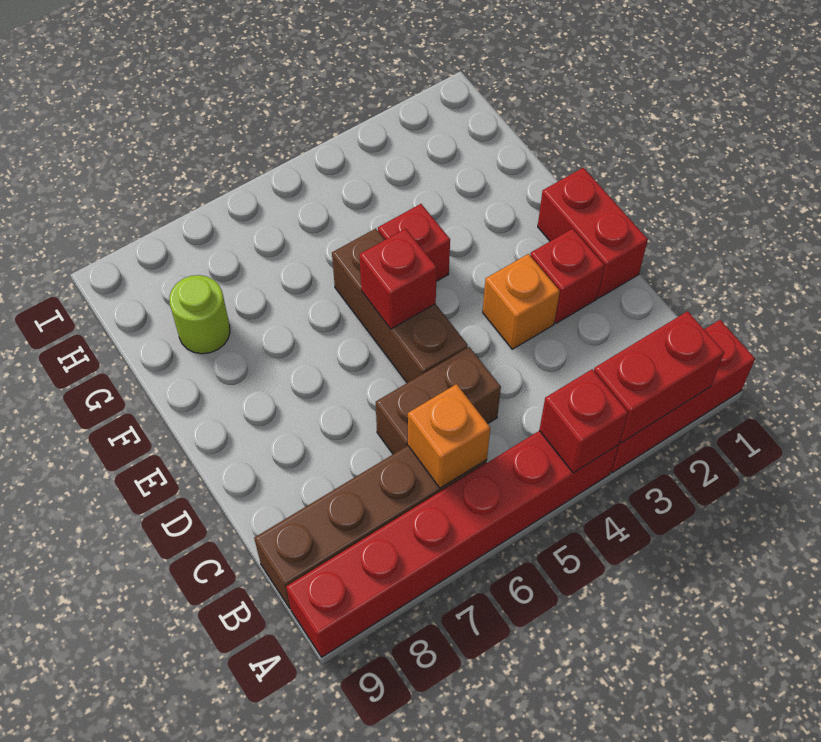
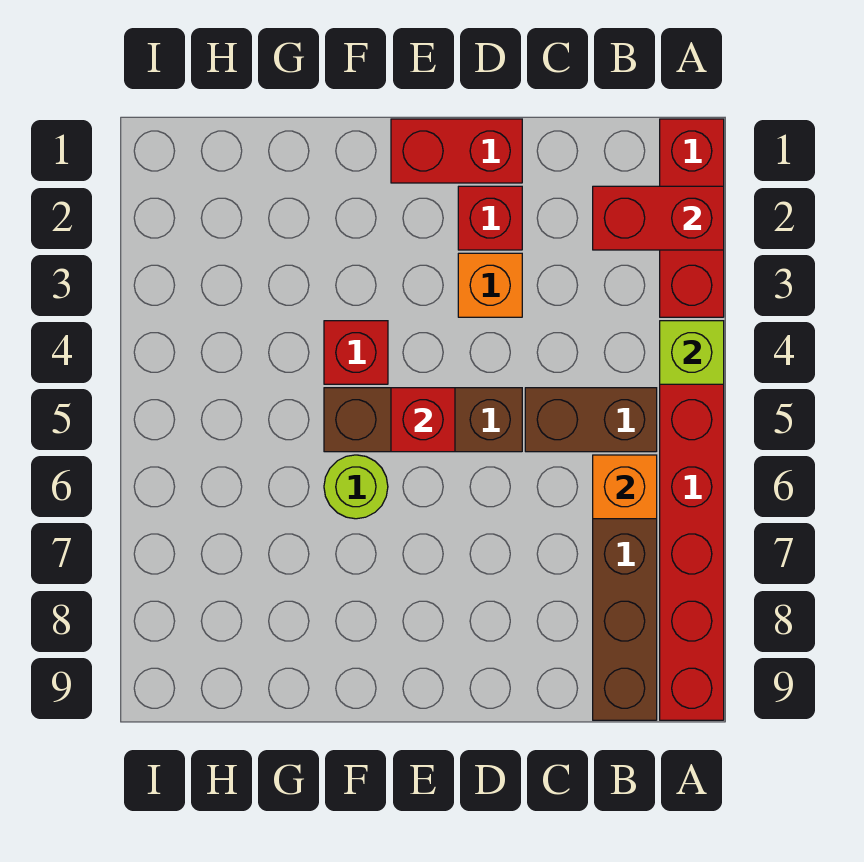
red 1x2 brick [594,311,724,443] -> red 1x2 brick turned to [593,186,724,250]
red 1x1 brick [539,369,628,473] -> lime 1x1 brick [660,321,724,384]
brown 1x2 brick [376,347,501,454] -> brown 1x2 brick turned to [525,388,657,452]
lime 1x1 round brick [169,275,230,354] -> lime 1x1 round brick moved to [324,455,388,519]

